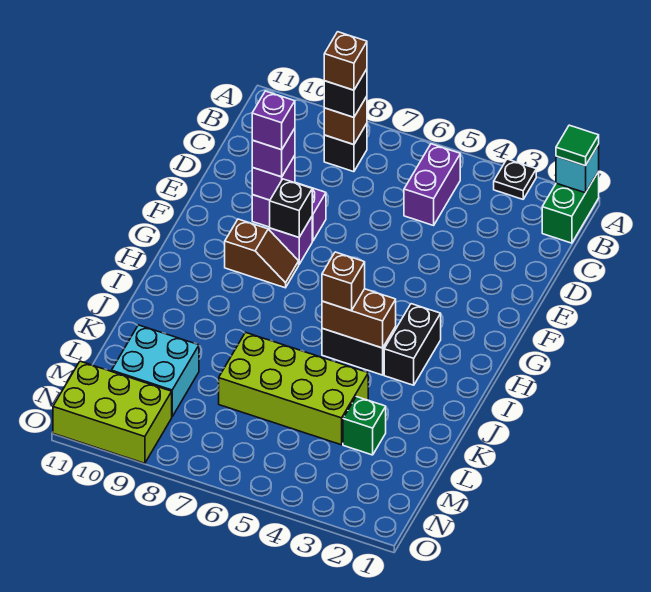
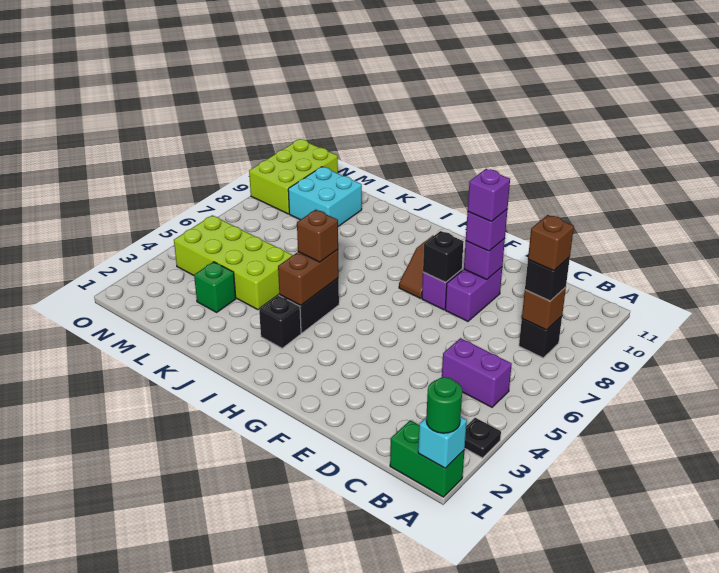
green 1x1 tile [556,125,599,166] -> green 1x1 round brick [426,377,462,433]
black 1x2 brick [384,304,441,385] -> black 1x1 brick [259,295,301,348]
lime 2x4 brick [219,332,368,445] -> lime 2x4 brick turned to [174,215,293,310]

